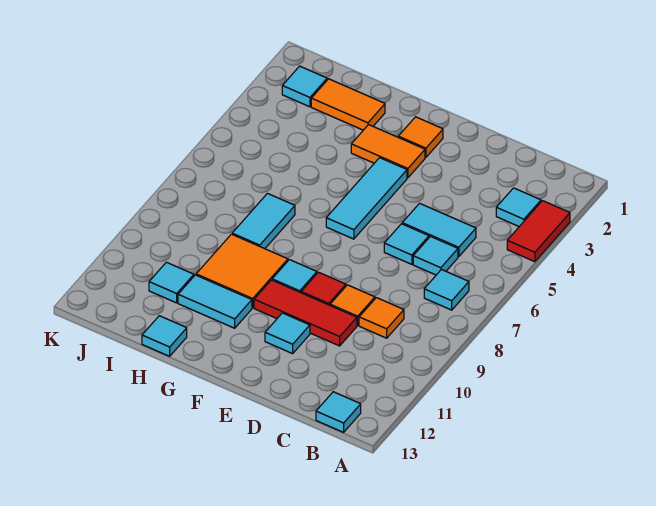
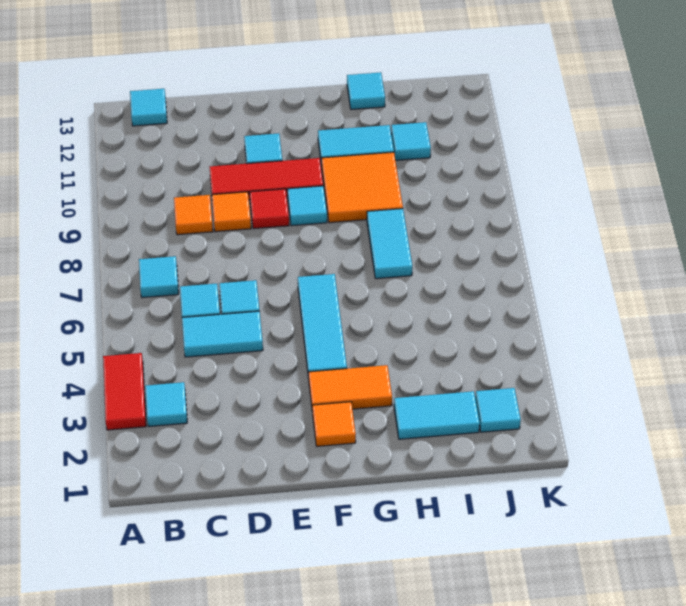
orange 1x2 tile [311,79,385,130] -> cyan 1x2 tile [394,391,480,439]

